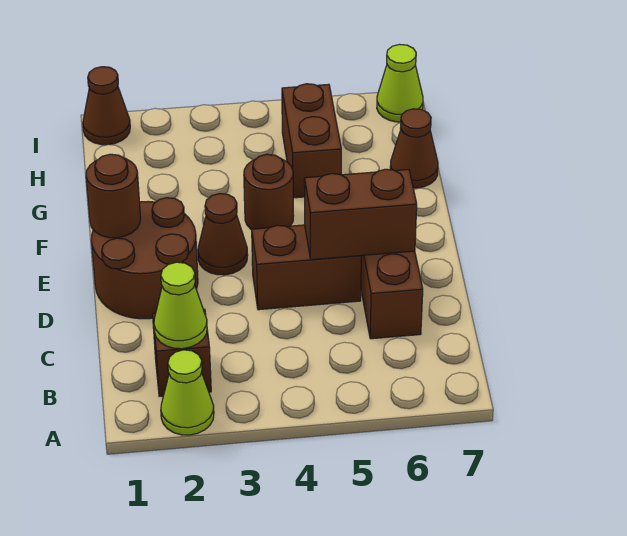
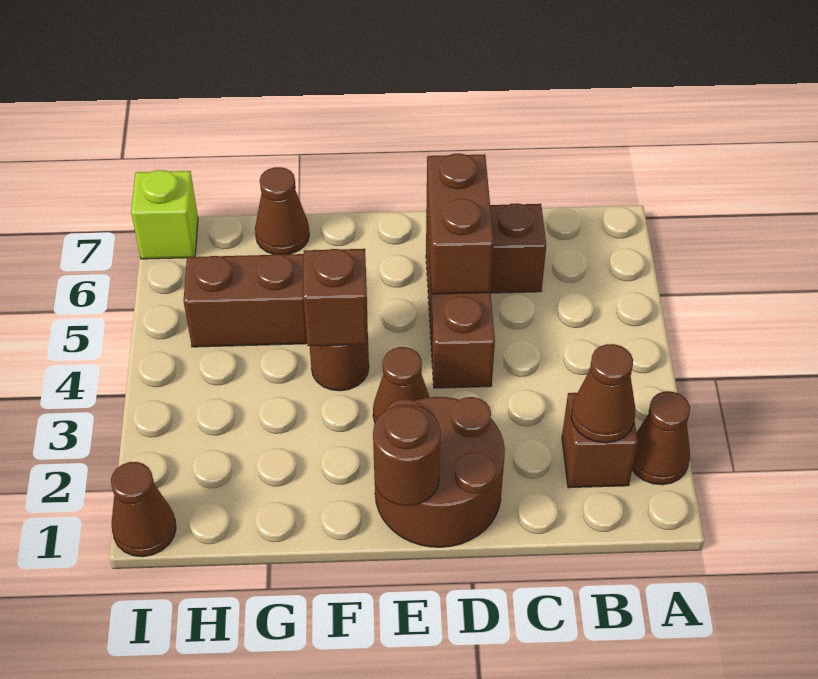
lime 1x1 cone [161,350,214,435] -> brown 1x1 cone [632,391,690,485]
lime 1x1 cone [154,262,207,349] -> brown 1x1 cone [571,344,635,443]
none -> brown 1x1 brick [303,249,368,346]
lime 1x1 cone [377,44,423,122] -> lime 1x1 brick [131,170,198,259]

